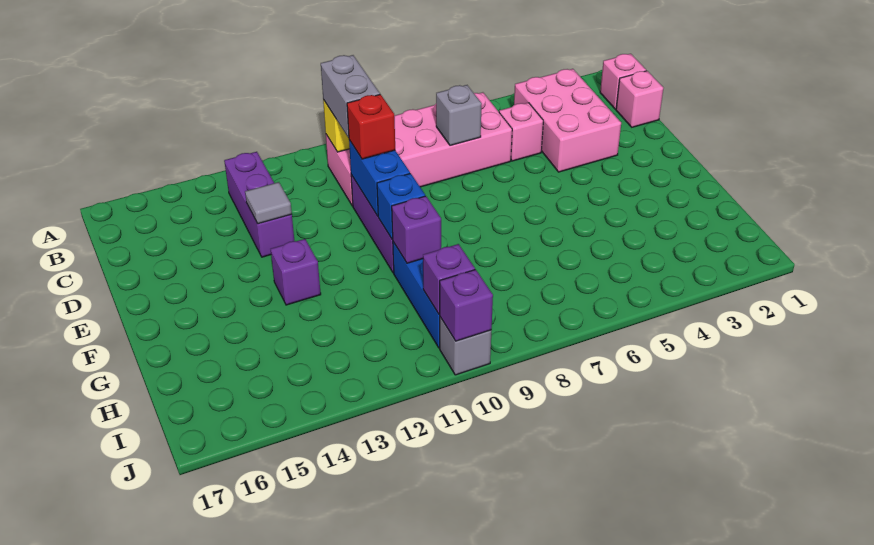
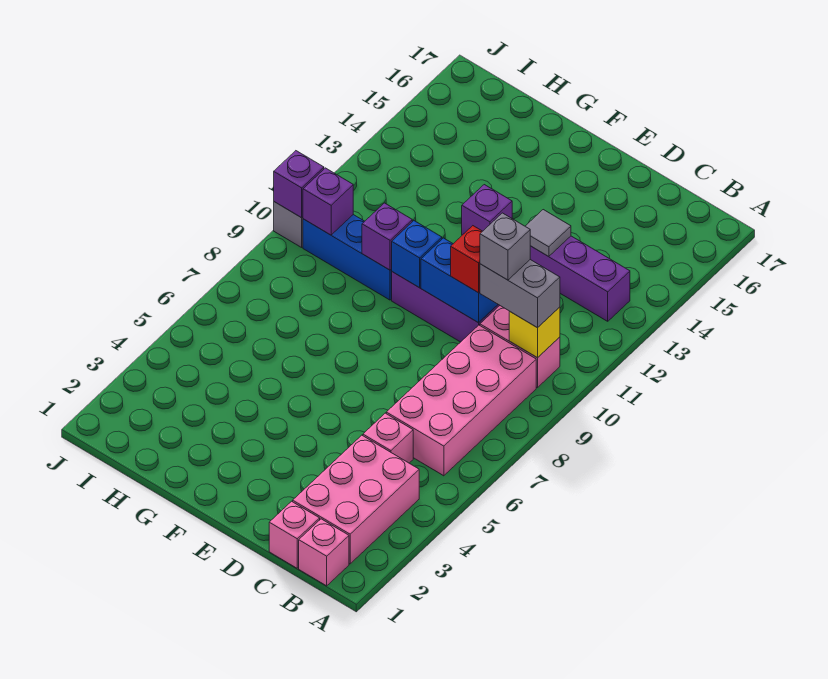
pink 2x3 brick [514,69,621,172] -> pink 2x3 brick turned to [293,435,419,564]
grey 1x1 brick [436,85,482,146] -> grey 1x1 brick moved to [480,213,530,280]

